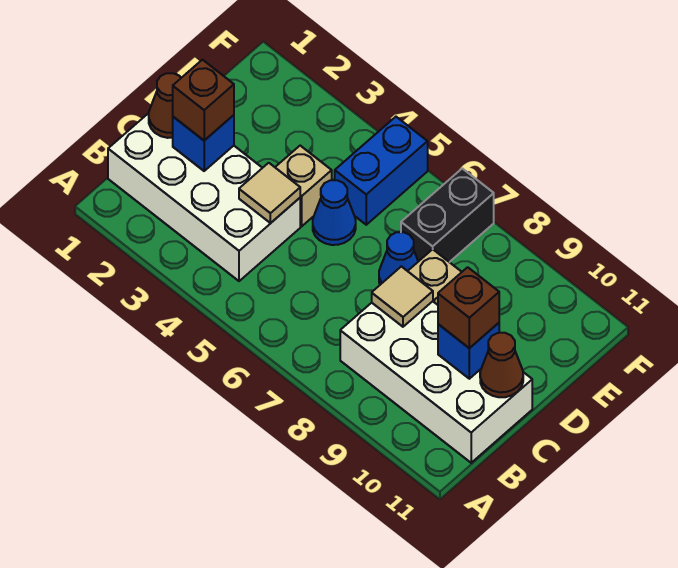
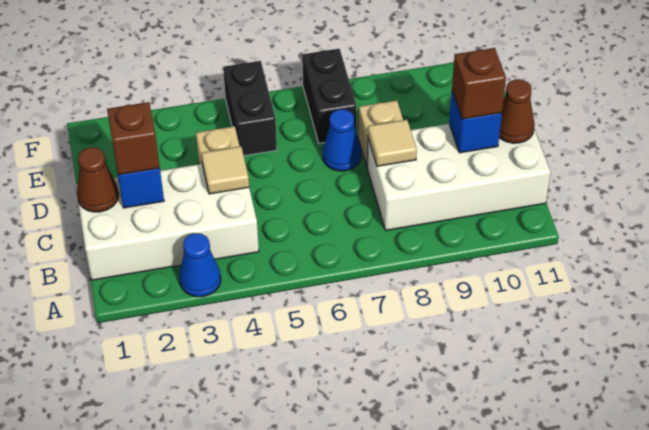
blue 1x1 cone [313,180,356,245] -> blue 1x1 cone moved to [179,233,221,297]
blue 1x2 brick [335,117,428,225] -> black 1x2 brick [223,61,277,156]

